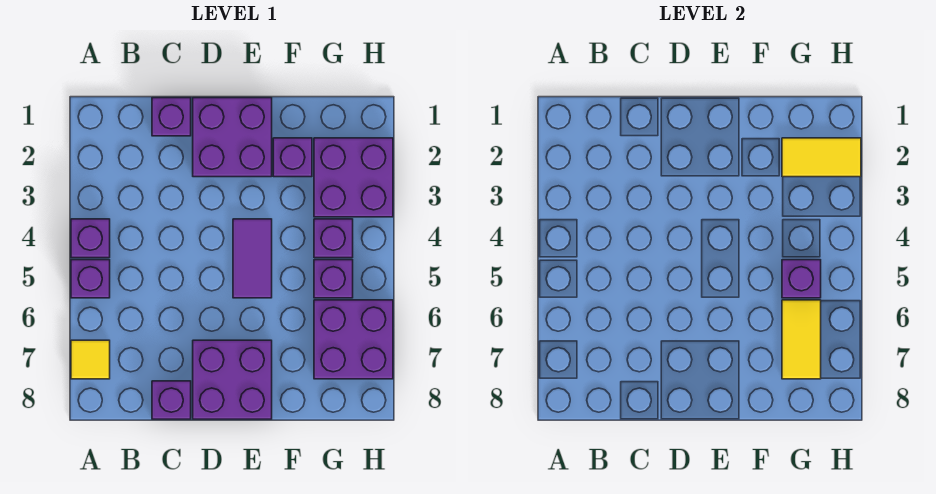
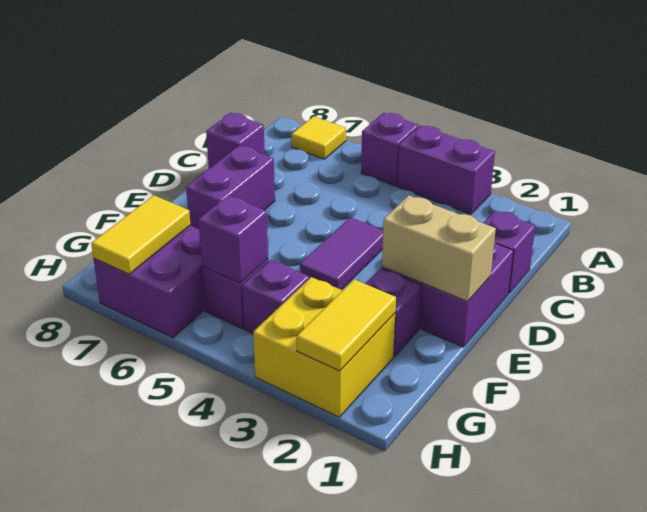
purple 1x1 brick [71,219,110,258] -> purple 1x2 brick [397,126,495,214]
purple 2x2 brick [193,340,272,419] -> purple 1x2 brick [186,145,275,229]
none -> tan 1x2 brick [382,195,496,301]
purple 1x2 tile [233,219,272,298] -> purple 1x2 tile turned to [300,217,383,290]
purple 2x2 brick [314,138,393,217] -> yellow 2x2 brick [253,277,395,417]
yellow 1x2 tile [782,300,821,379] -> yellow 1x2 tile turned to [91,195,190,274]

